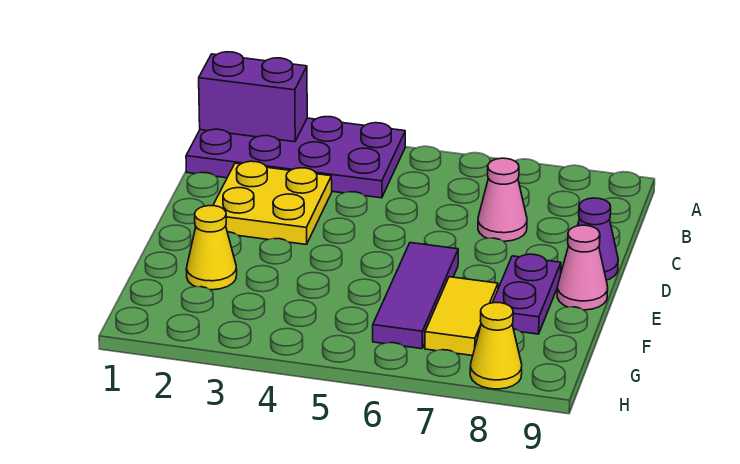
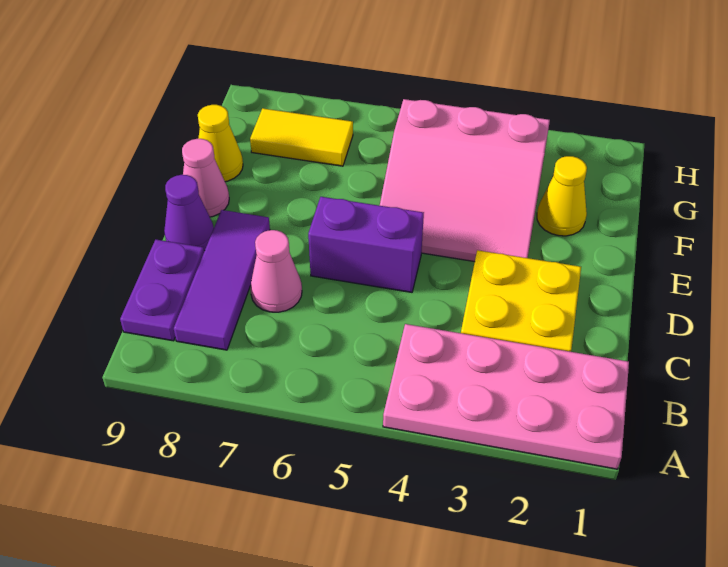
purple 2x4 plate [186,117,405,198] -> pink 2x4 plate [383,324,629,469]
purple 1x2 brick [199,52,307,142] -> purple 1x2 brick moved to [308,197,424,292]
none -> pink 3x3 slope [380,99,550,262]
purple 1x3 tile [373,243,458,349] -> purple 1x3 tile moved to [174,210,270,350]
purple 1x2 plate [493,254,561,334] -> purple 1x2 plate moved to [120,240,204,341]
yellow 1x2 tile [425,277,498,356] -> yellow 1x2 tile turned to [250,108,353,166]
yellow 1x1 cone [470,303,522,389] -> yellow 1x1 cone moved to [198,105,243,182]

